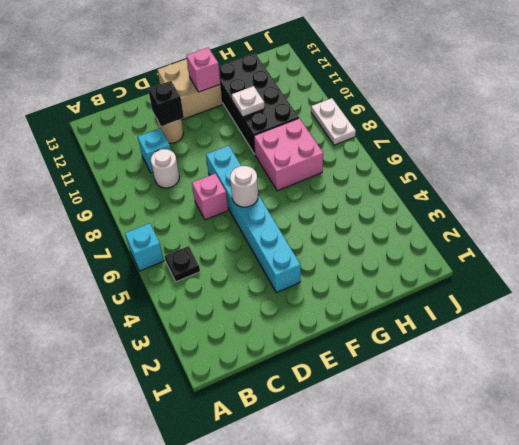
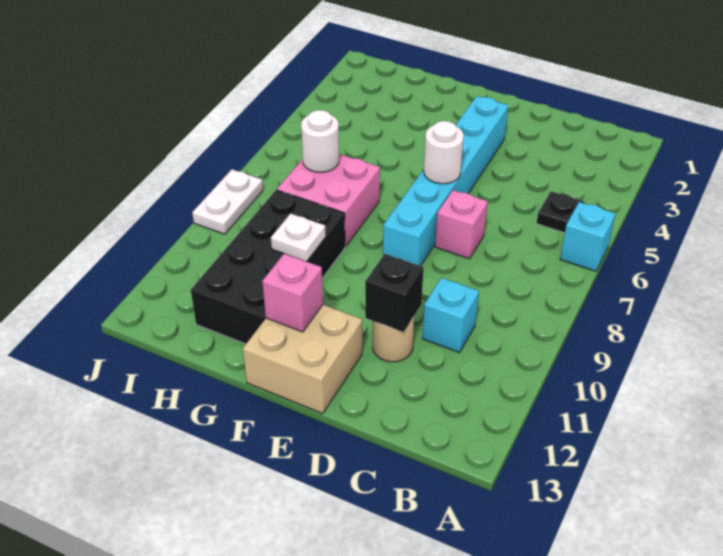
white 1x1 round brick [151,149,179,188] -> white 1x1 round brick moved to [301,110,339,172]

